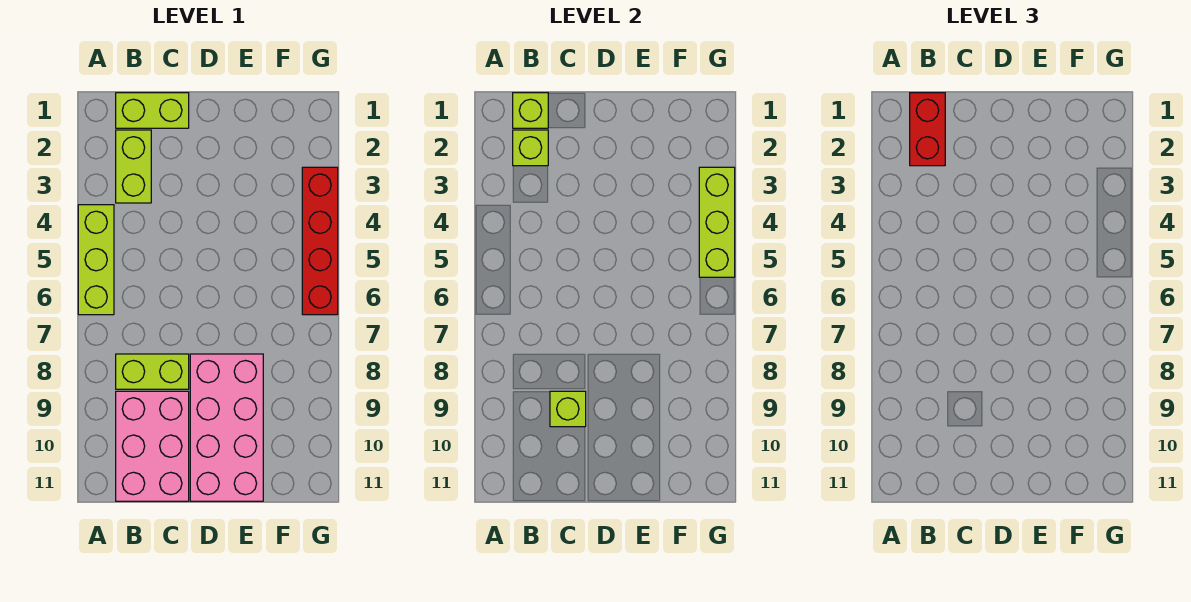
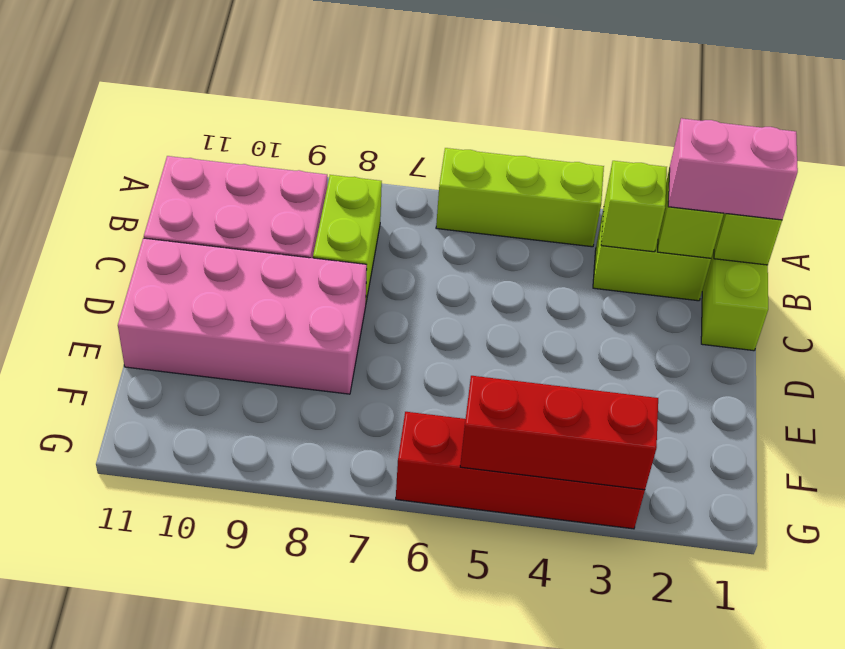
red 1x2 brick [910,93,945,166] -> pink 1x2 brick [668,118,798,220]
lime 1x1 brick [550,391,586,427] -> lime 1x1 brick moved to [601,161,667,252]
lime 1x3 brick [699,167,735,277] -> red 1x3 brick [460,376,658,490]

